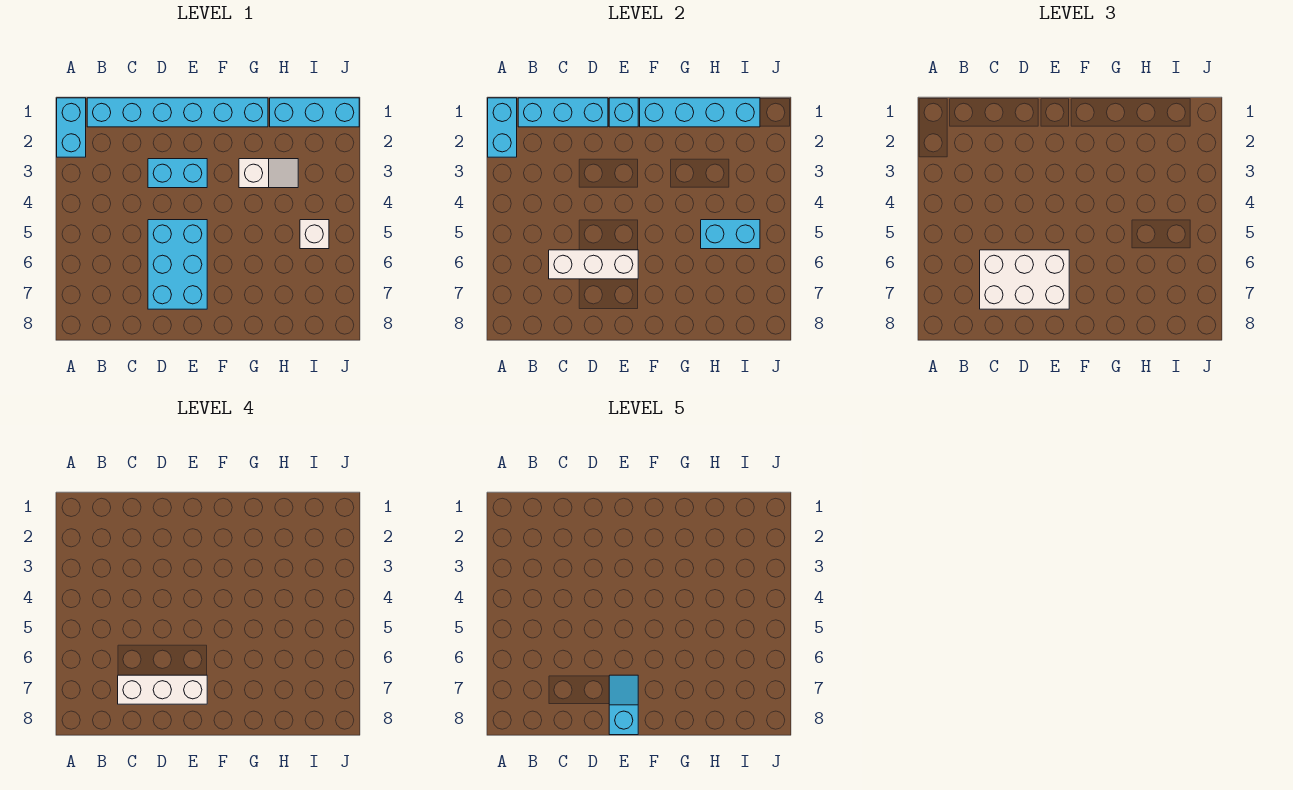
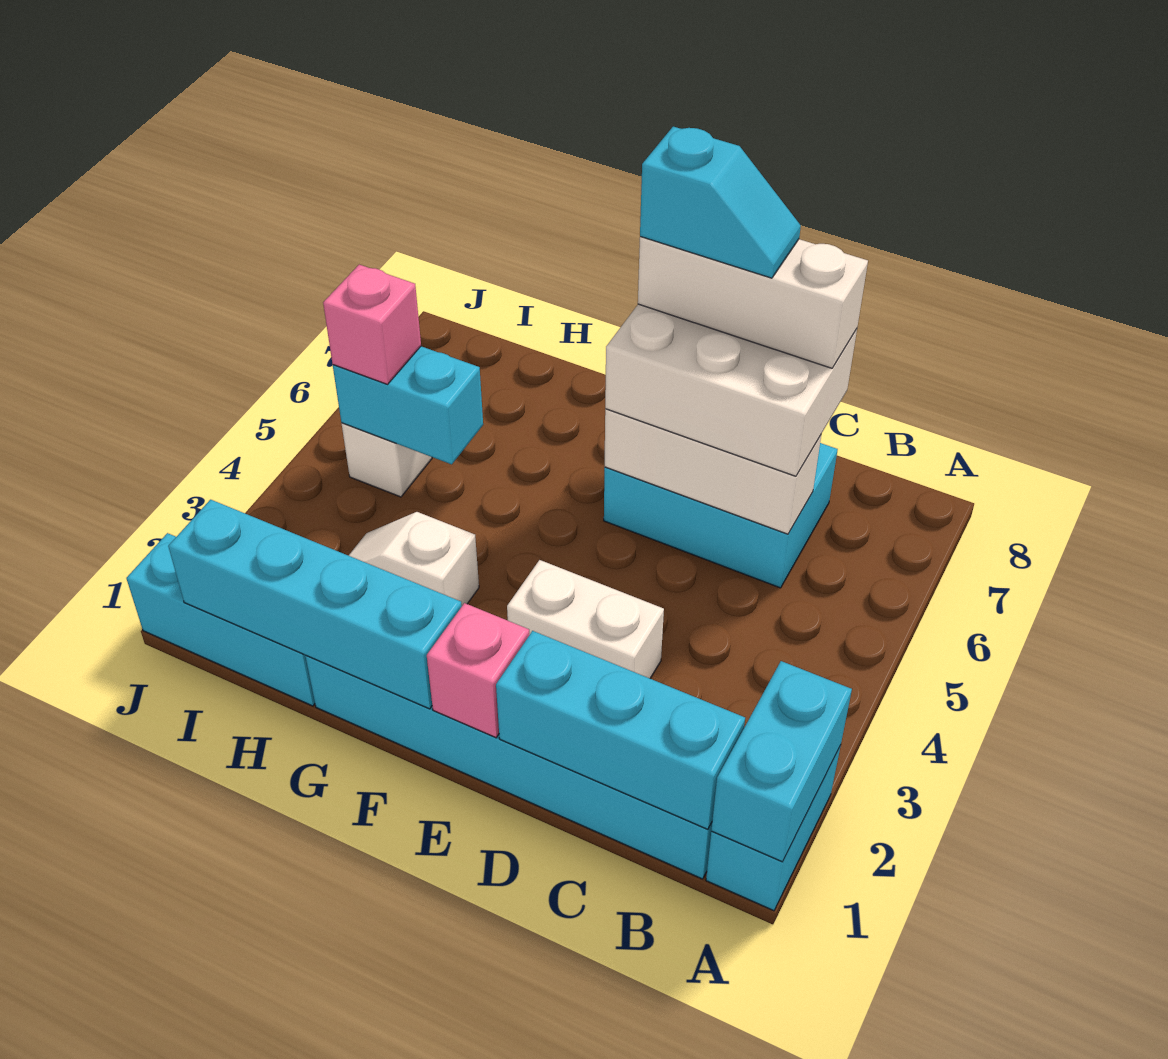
cyan 1x2 brick [148,159,207,188] -> white 1x2 brick [507,560,664,678]
cyan 2x3 brick [148,220,207,309] -> cyan 2x3 brick turned to [604,443,838,588]
cyan 1x1 brick [609,98,638,127] -> pink 1x1 brick [427,603,529,738]
cyan 1x2 slope [609,675,638,735] -> cyan 1x2 slope turned to [640,127,801,278]
none -> pink 1x1 brick [323,265,421,384]

